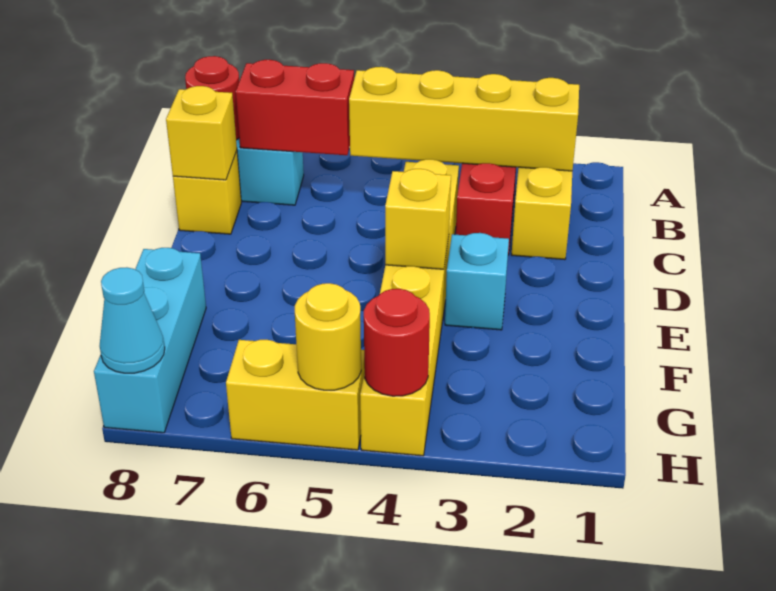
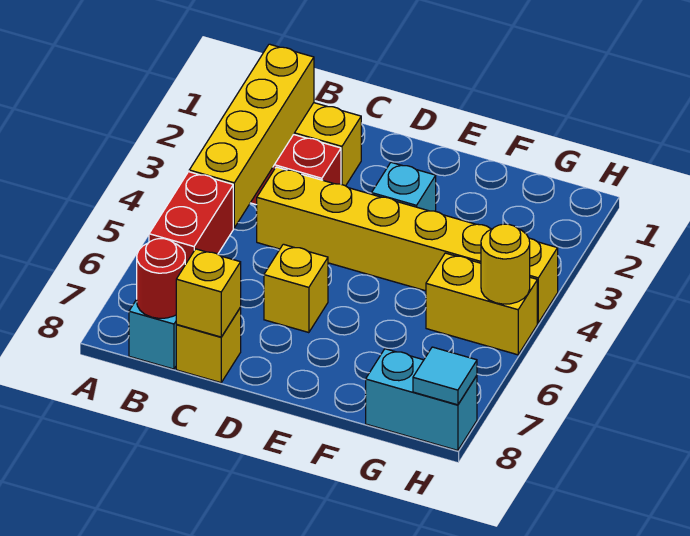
yellow 1x1 brick [385,169,451,269] -> yellow 1x1 brick moved to [264,244,328,333]
cyan 1x3 brick [94,248,206,433] -> cyan 1x2 brick [366,349,477,450]
red 1x1 round brick [364,289,430,396] -> none
yellow 1x2 brick [226,340,365,450] -> yellow 1x2 brick turned to [426,253,537,355]
cyan 1x1 cone [100,267,165,373] -> cyan 1x1 tile [413,347,477,405]

